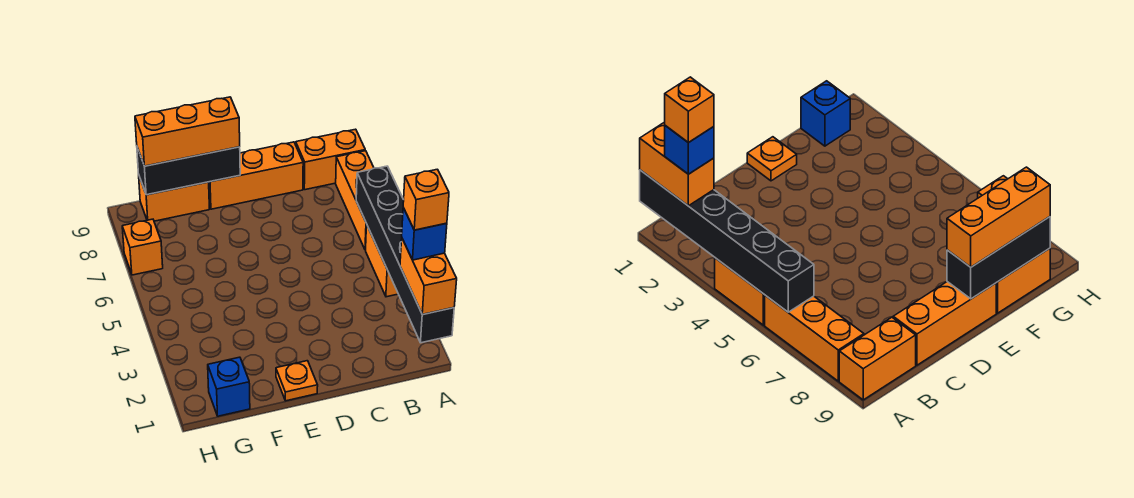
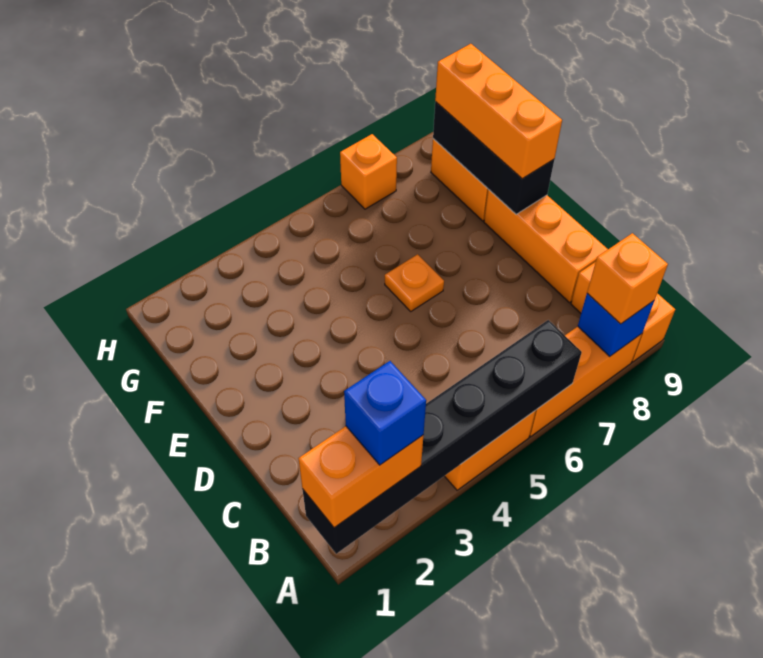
orange 1x1 brick [403,169,449,230] -> orange 1x1 brick moved to [587,233,668,324]
orange 1x1 plate [276,361,318,401] -> orange 1x1 plate moved to [385,254,444,311]
blue 1x1 brick [208,357,250,416] -> blue 1x1 brick moved to [578,293,654,357]

